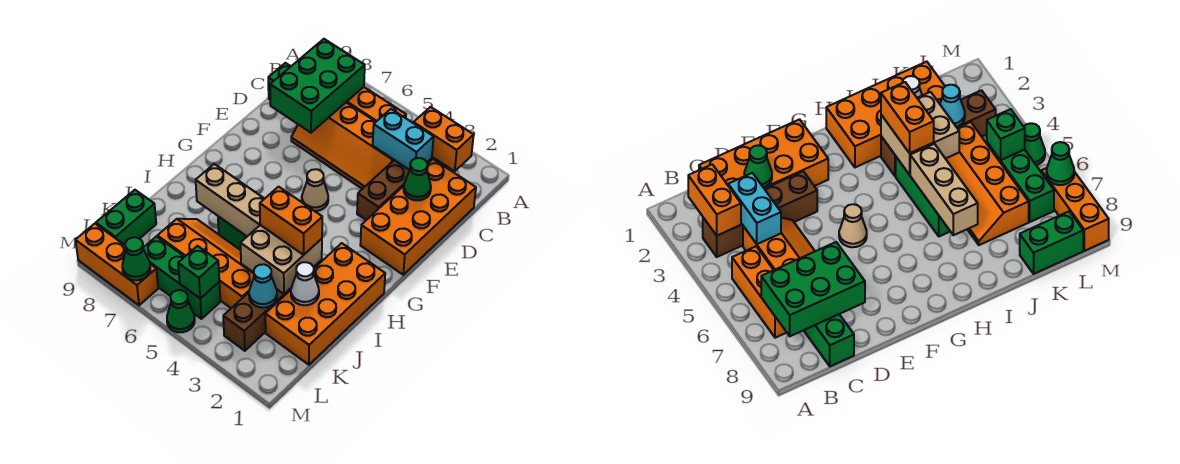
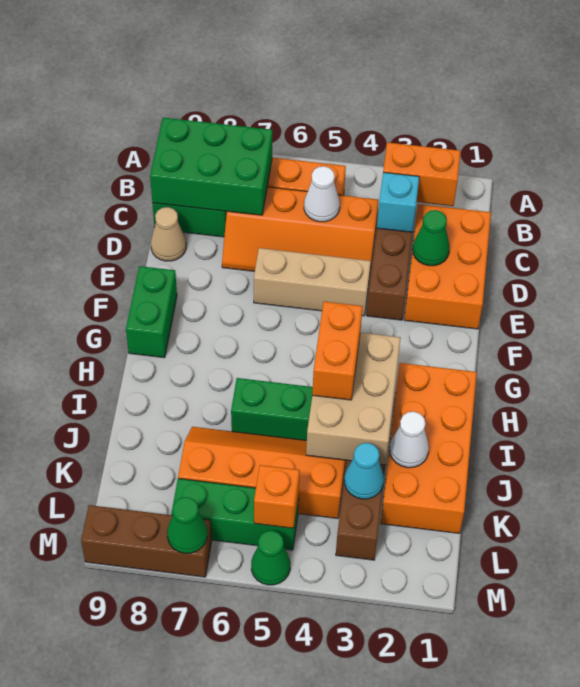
green 2x3 brick [270,39,365,133] -> green 2x3 brick turned to [150,118,273,215]
orange 2x4 brick [360,159,476,275] -> orange 2x3 brick [404,204,491,329]
cyan 1x2 brick [373,109,434,170] -> cyan 1x1 brick [377,172,419,232]
none -> white 1x1 cone [304,166,340,222]
tan 1x1 cone [302,169,328,211] -> tan 1x1 cone moved to [151,207,186,261]
tan 2x2 brick [240,225,322,294] -> tan 2x3 brick [306,333,401,465]
orange 1x2 brick [260,187,322,255] -> orange 1x2 brick turned to [312,302,363,400]
tan 1x3 brick [196,164,264,236] -> tan 1x3 brick moved to [254,248,371,316]
green 1x2 brick [96,190,156,245] -> green 1x2 brick moved to [126,266,177,358]
green 1x1 brick [178,246,219,298] -> orange 1x1 brick [254,465,300,528]
orange 1x3 brick [76,224,158,305] -> brown 1x3 brick [81,505,212,577]

